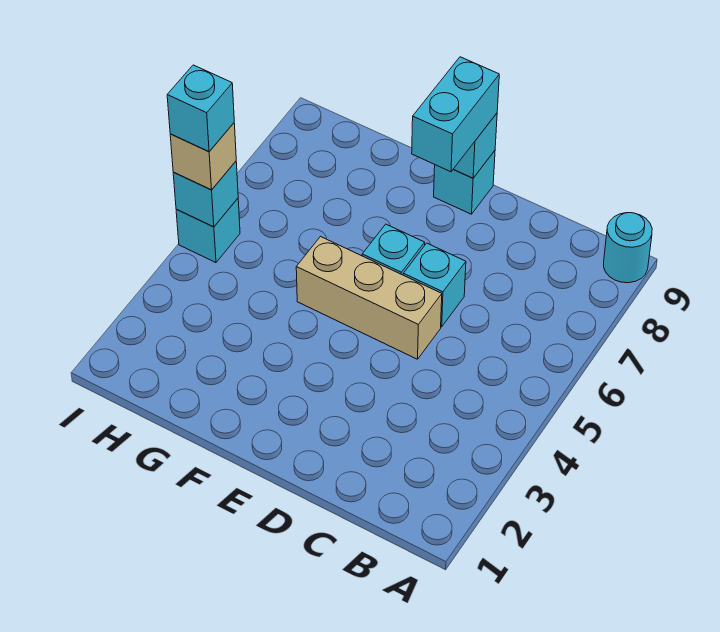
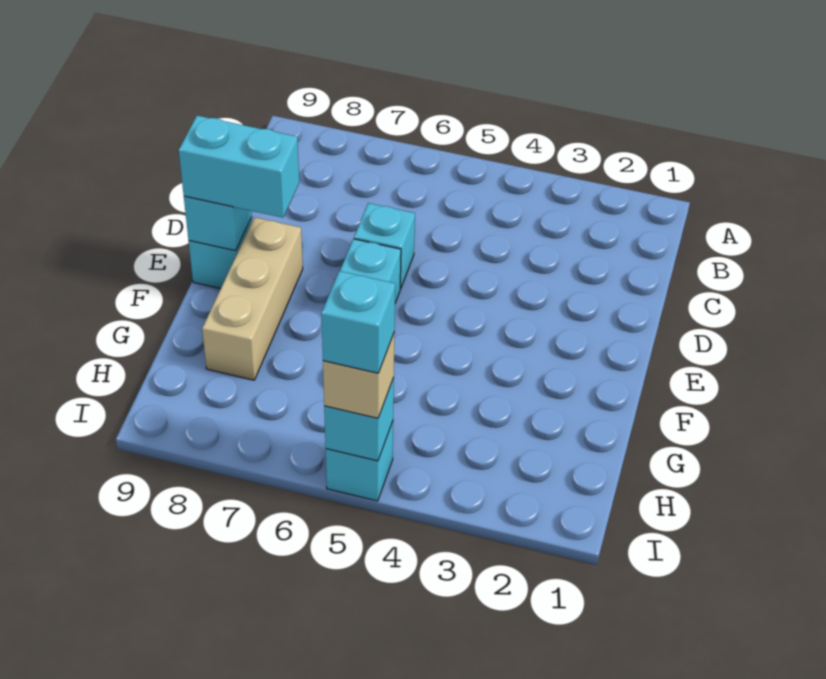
cyan 1x1 round brick [604,213,652,283] -> none
tan 1x3 brick [296,237,442,359] -> tan 1x3 brick moved to [202,217,303,380]

